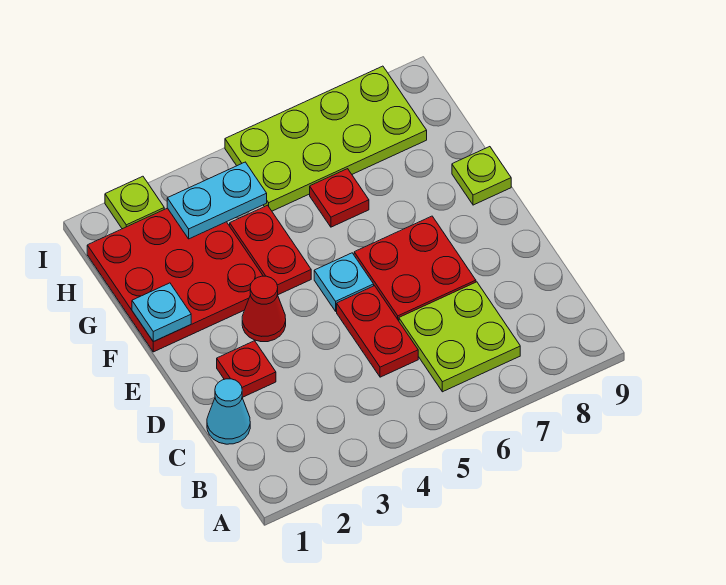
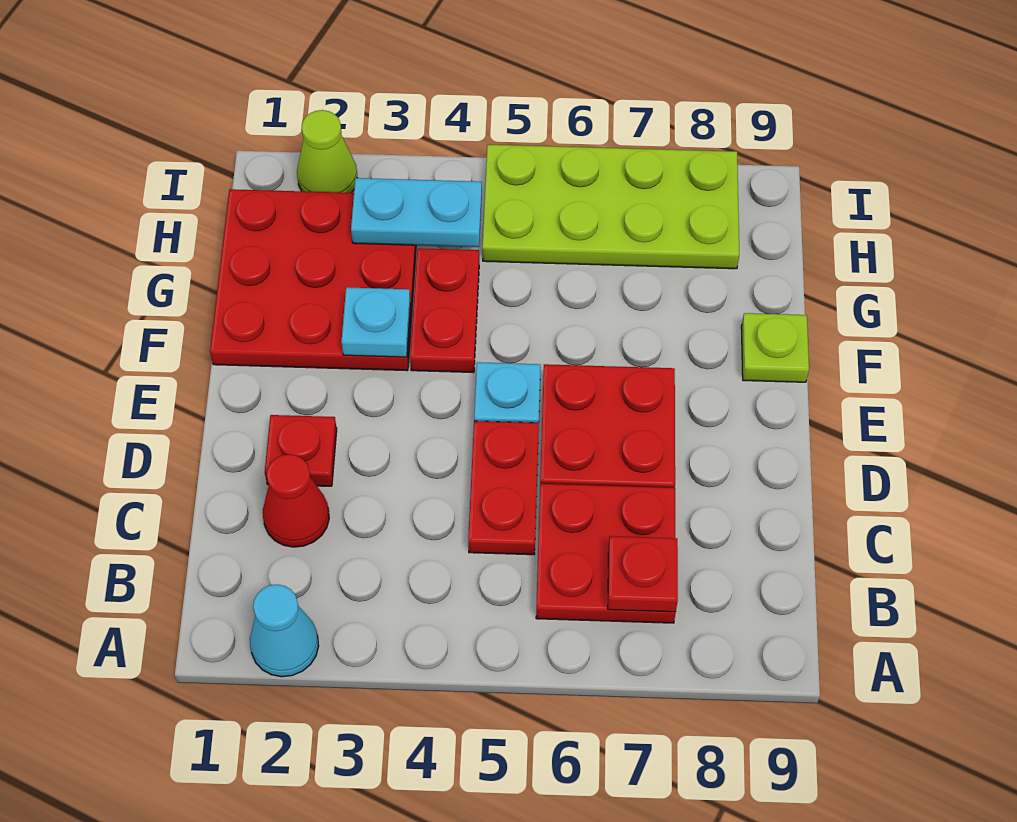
lime 2x2 plate [399,282,520,392] -> red 2x2 plate [536,484,676,623]
cyan 1x1 cone [207,379,250,444] -> cyan 1x1 cone moved to [250,585,319,677]
red 1x1 cone [242,276,286,342] -> red 1x1 cone moved to [263,454,329,547]
cyan 1x1 plate [132,283,191,342] -> cyan 1x1 plate moved to [341,287,410,357]
red 1x1 plate [310,169,369,227] -> red 1x1 plate moved to [608,536,678,612]
lime 1x1 plate [105,176,164,229] -> lime 1x1 cone [297,110,357,193]

